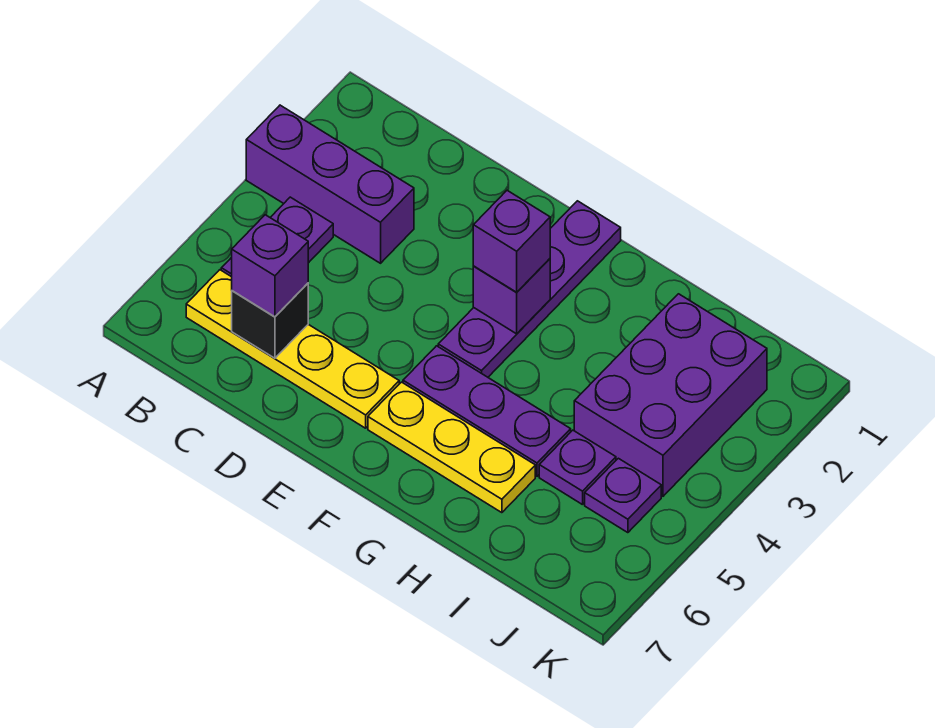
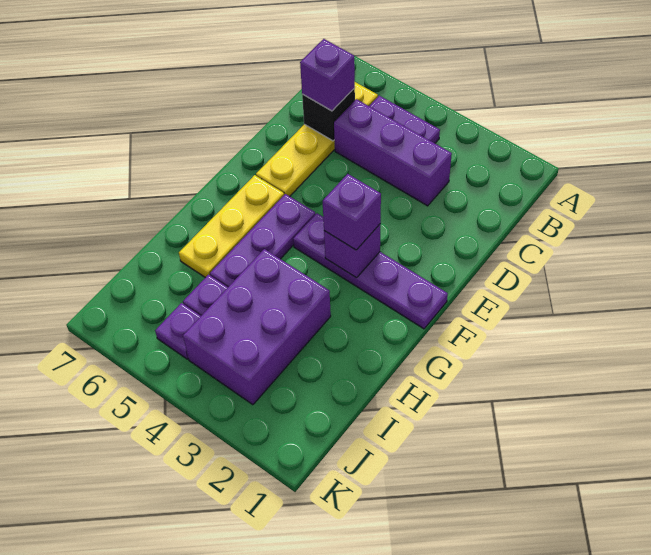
purple 1x3 brick [246,105,414,263] -> purple 1x3 brick turned to [334,99,452,206]
purple 2x3 brick [574,294,767,496] -> purple 2x3 brick turned to [183,249,331,405]

